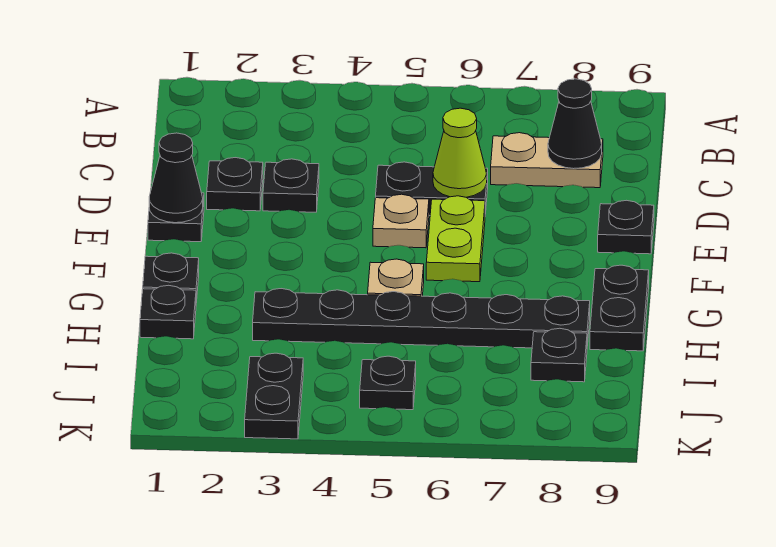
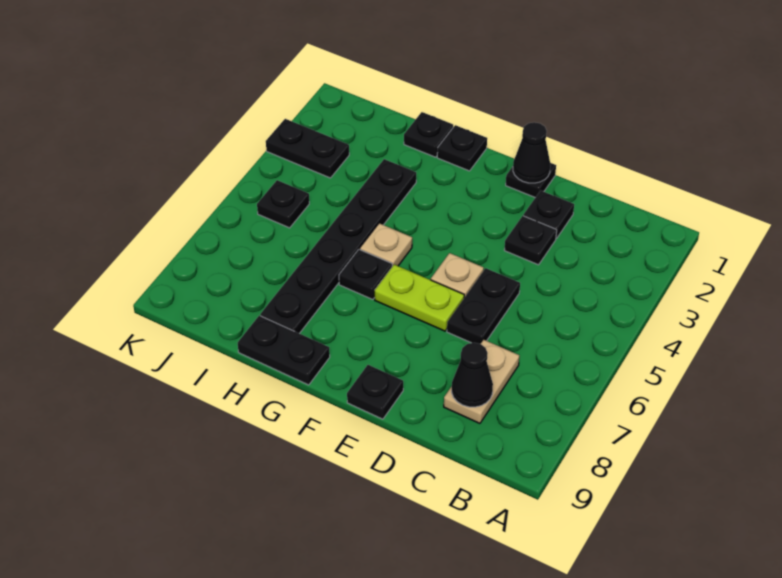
lime 1x1 cone [433,108,487,197] -> none
black 1x1 plate [531,328,587,382] -> black 1x1 plate moved to [339,249,392,299]

